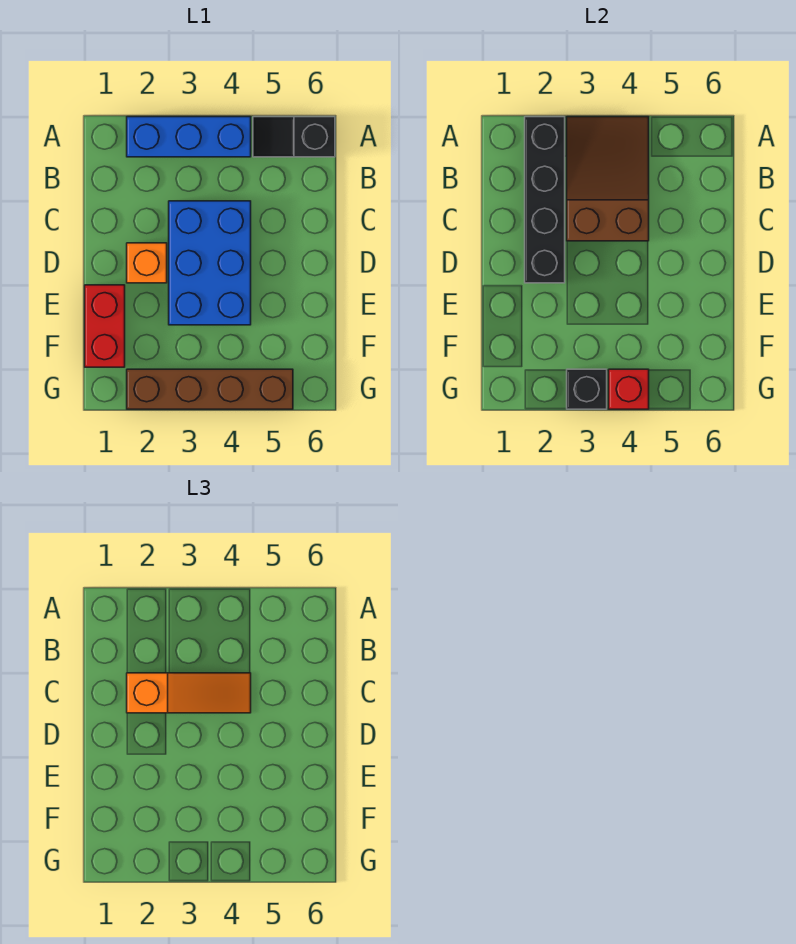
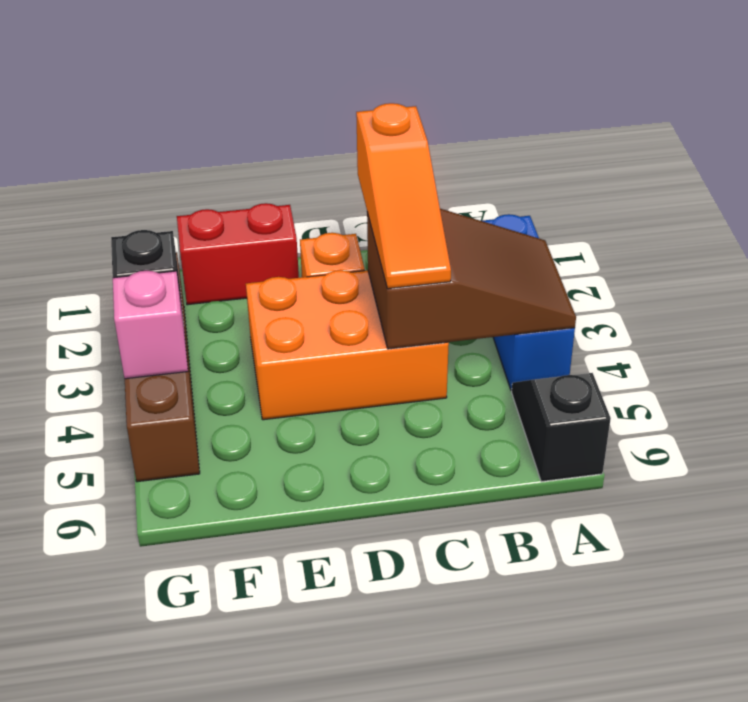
black 1x4 brick [525,117,565,283] -> none
blue 2x3 brick [169,201,251,325] -> orange 2x3 brick [246,270,449,420]
red 1x1 brick [609,369,649,409] -> pink 1x1 brick [113,271,188,379]

